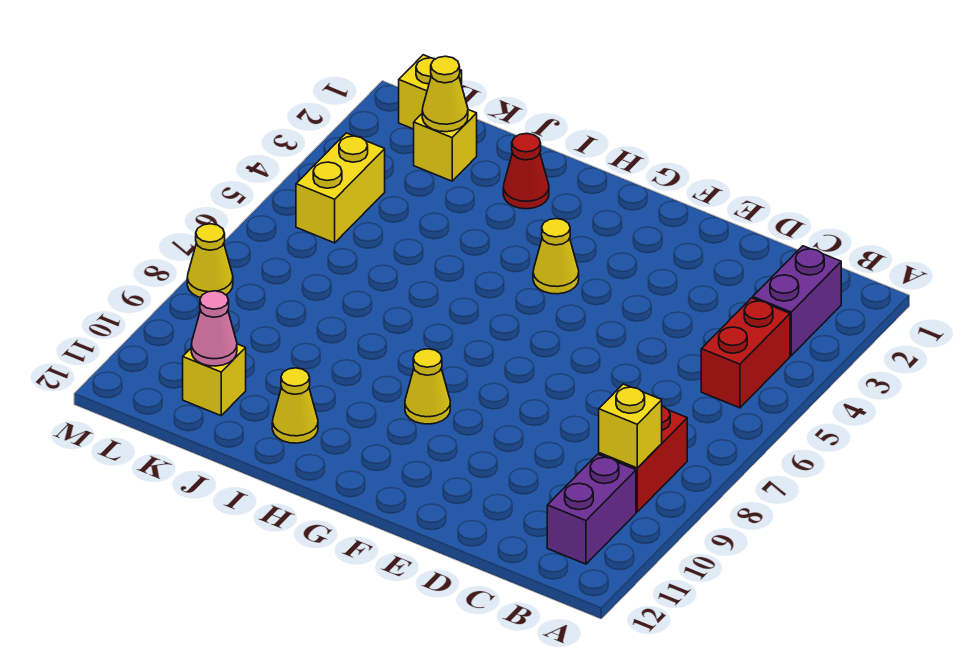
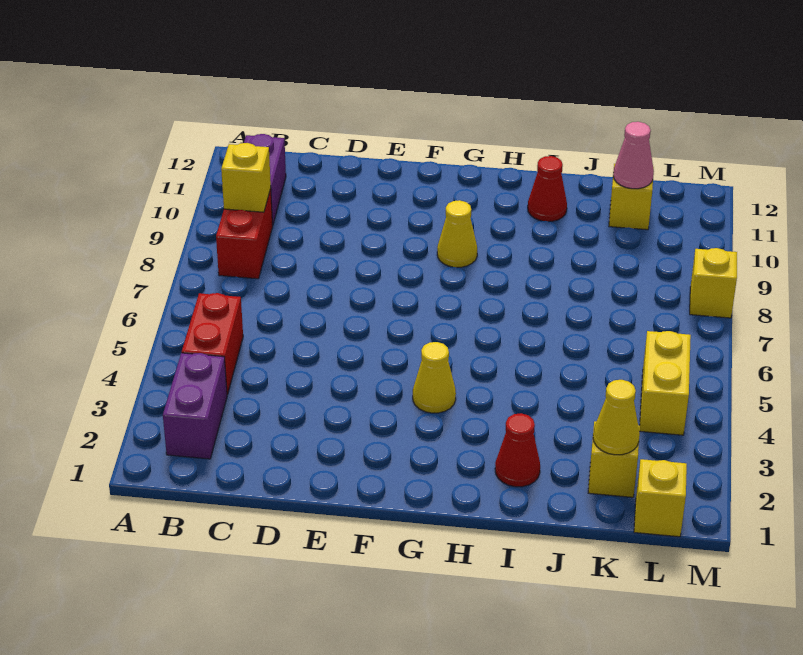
yellow 1x1 cone [272,368,318,443] -> red 1x1 cone [528,156,567,221]
yellow 1x1 cone [187,224,233,298] -> yellow 1x1 brick [690,248,737,318]

